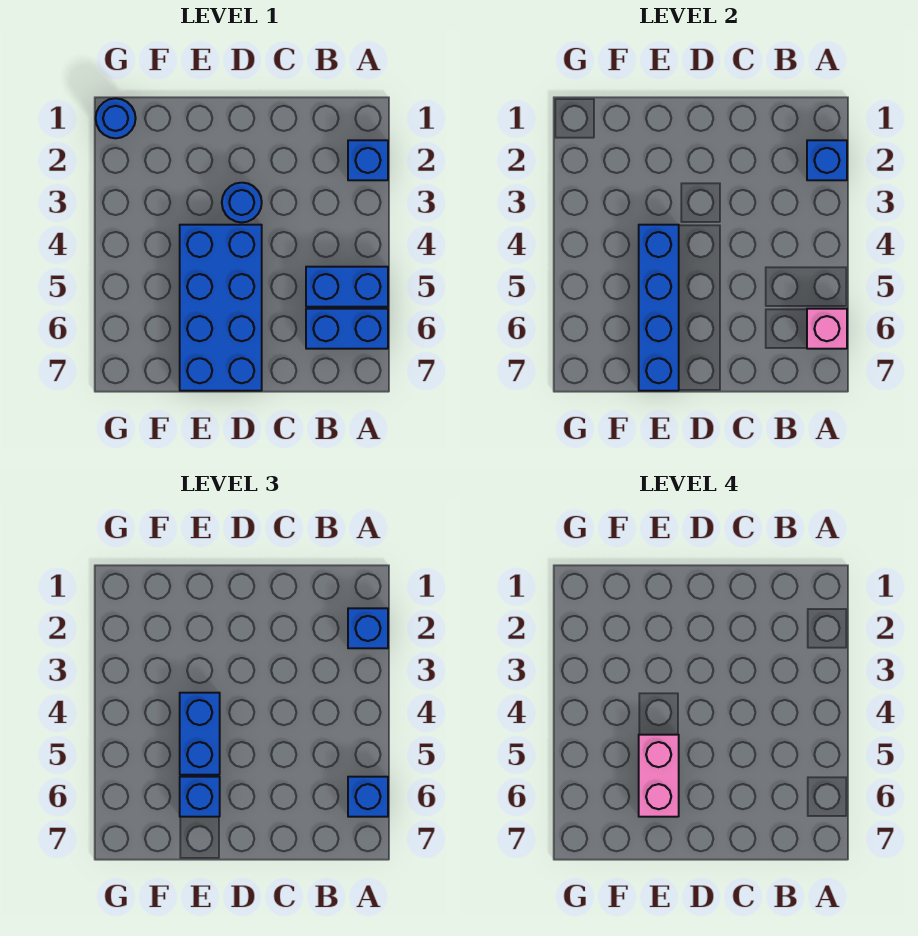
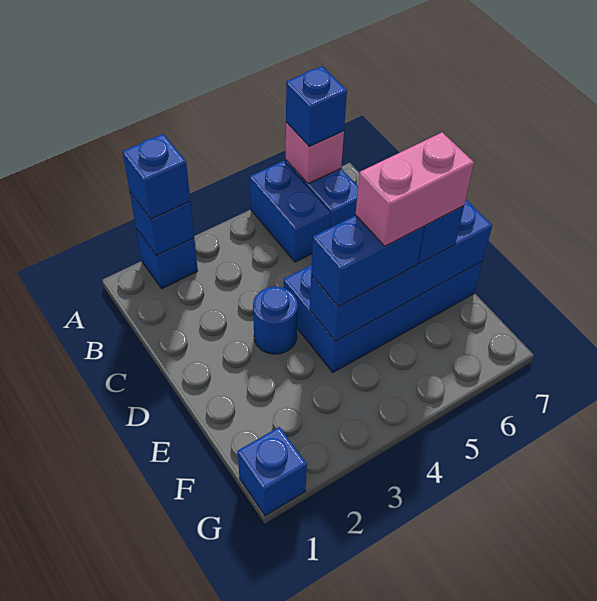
blue 1x1 round brick [96,98,136,138] -> blue 1x1 brick [238,427,307,516]

